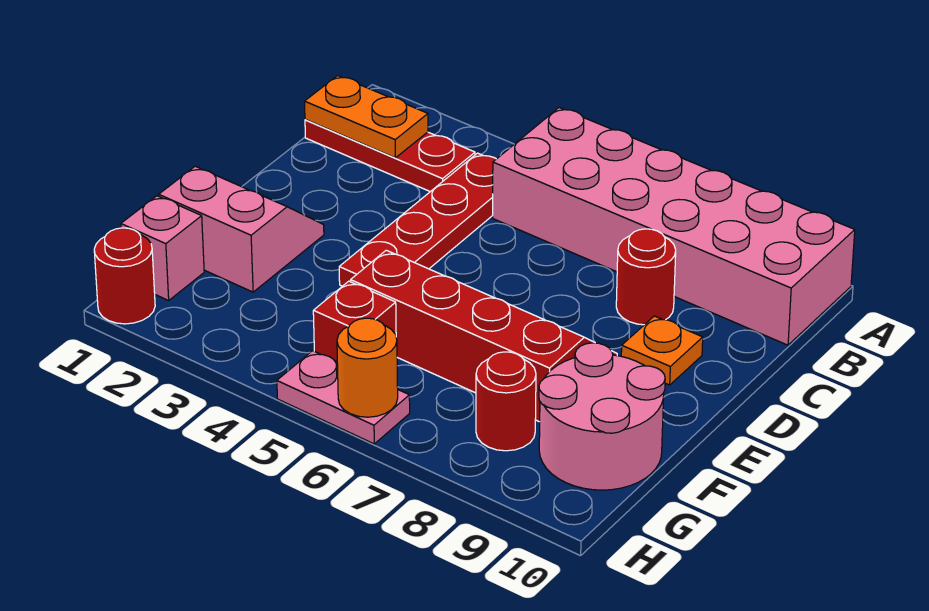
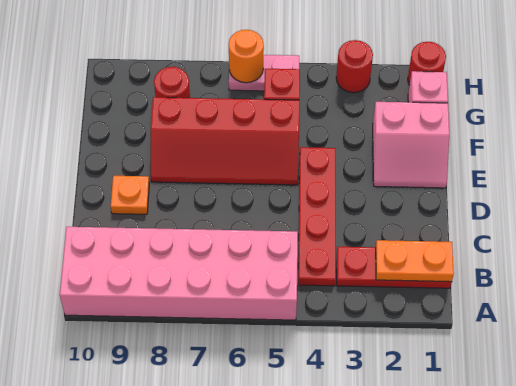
red 1x1 round brick [616,229,676,325] -> red 1x1 round brick moved to [336,40,373,93]
pink 2x2 round brick [539,343,665,490] -> none

